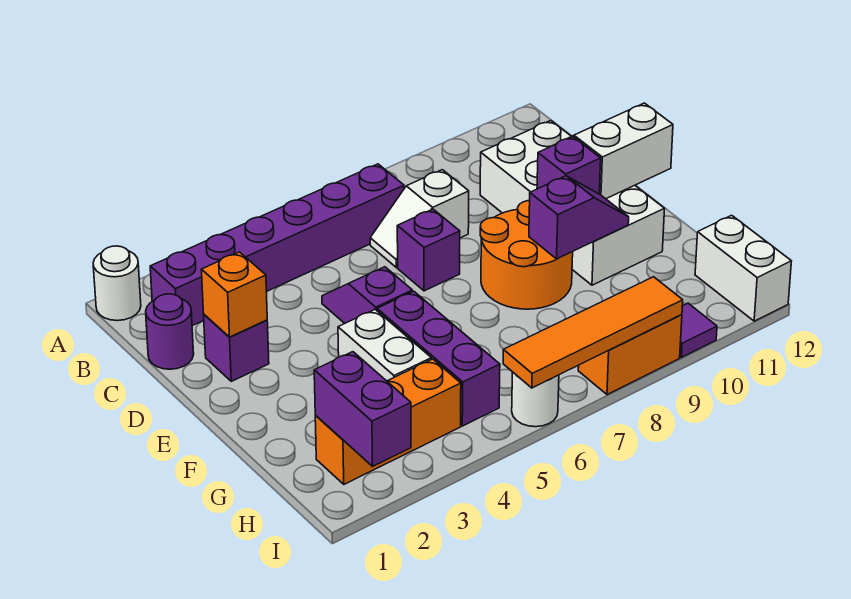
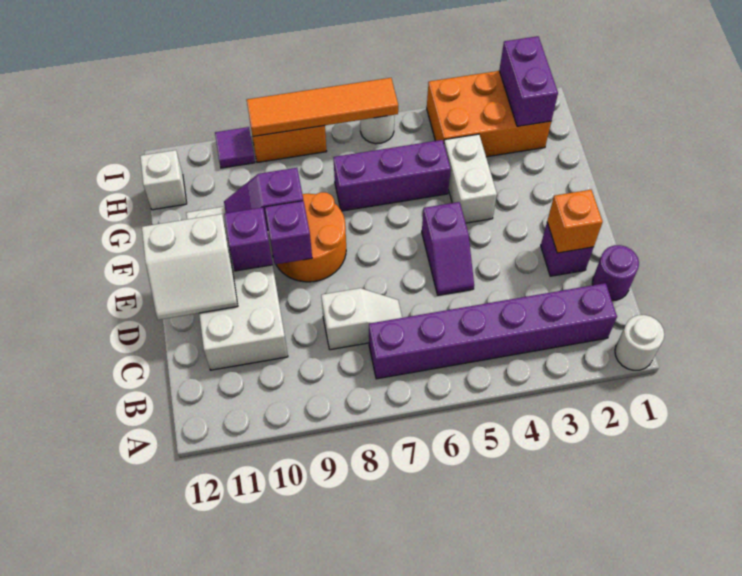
purple 1x1 brick [397,209,460,291] -> purple 1x1 brick moved to [265,201,312,264]
purple 1x3 brick [377,291,500,426] -> purple 1x3 brick turned to [333,140,451,211]
orange 1x3 brick [315,359,461,484] -> orange 2x3 brick [427,71,551,157]
white 1x2 brick [695,215,791,321] -> white 1x1 brick [140,150,187,210]

